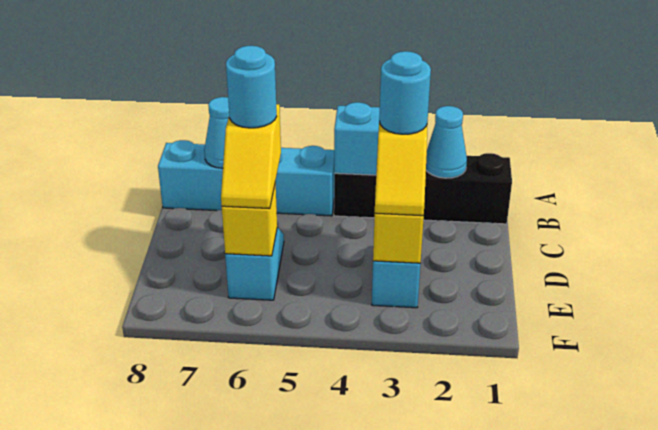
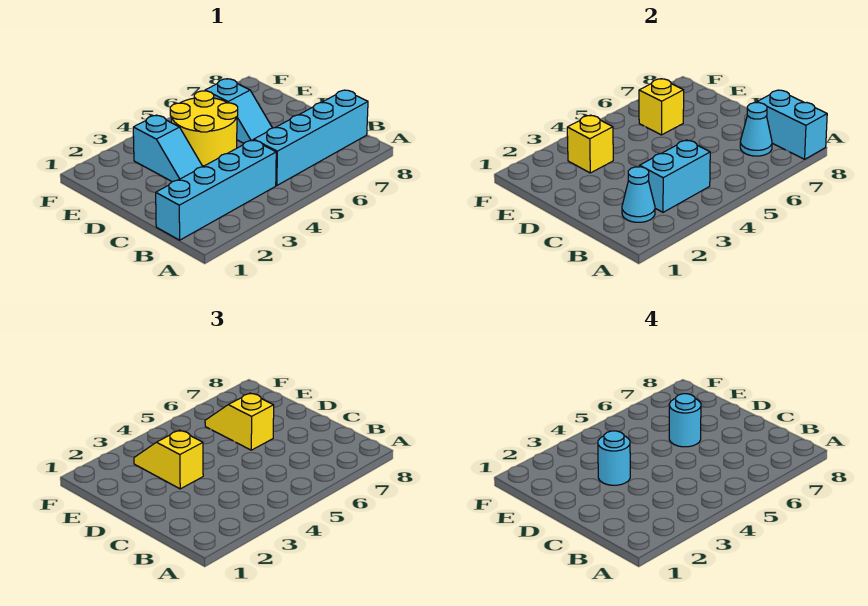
none -> cyan 1x2 brick [757,90,827,159]
black 1x4 brick [334,153,512,224] -> cyan 1x4 brick [156,140,276,240]
none -> yellow 2x2 round brick [170,91,238,166]

